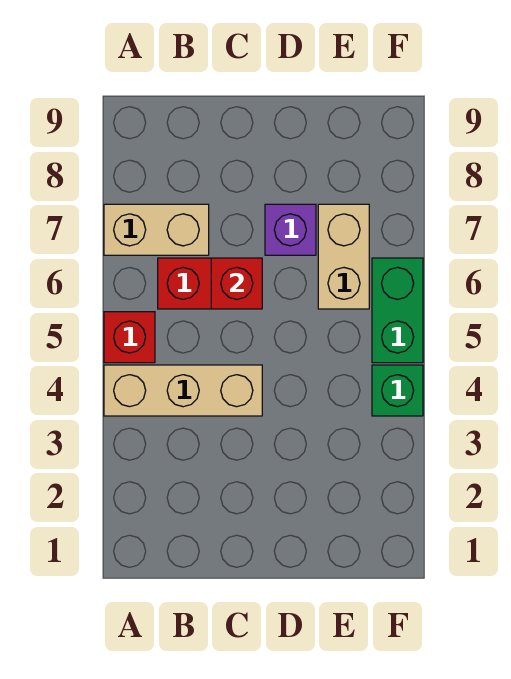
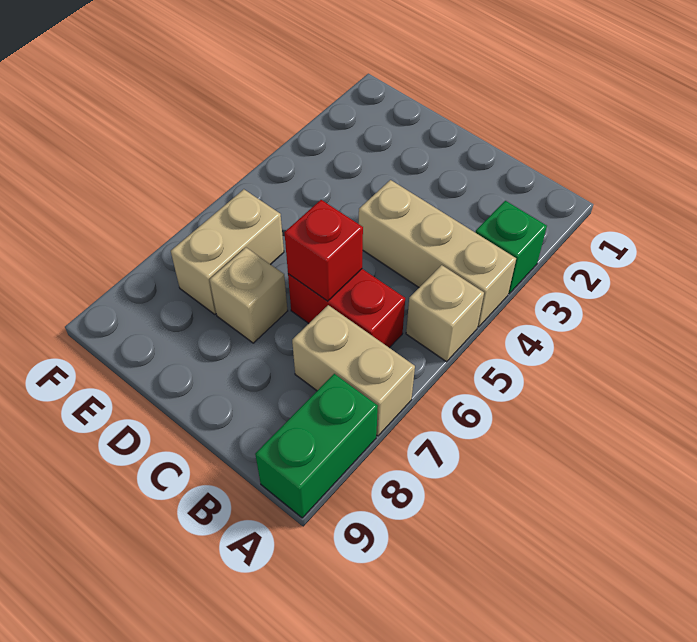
red 1x1 brick [104,312,155,363] -> tan 1x1 brick [406,265,484,362]
purple 1x1 brick [265,204,316,255] -> tan 1x1 brick [210,248,288,343]
green 1x1 brick [372,365,423,416] -> green 1x1 brick moved to [475,201,547,294]
green 1x2 brick [372,258,423,363] -> green 1x2 brick moved to [255,374,378,518]

